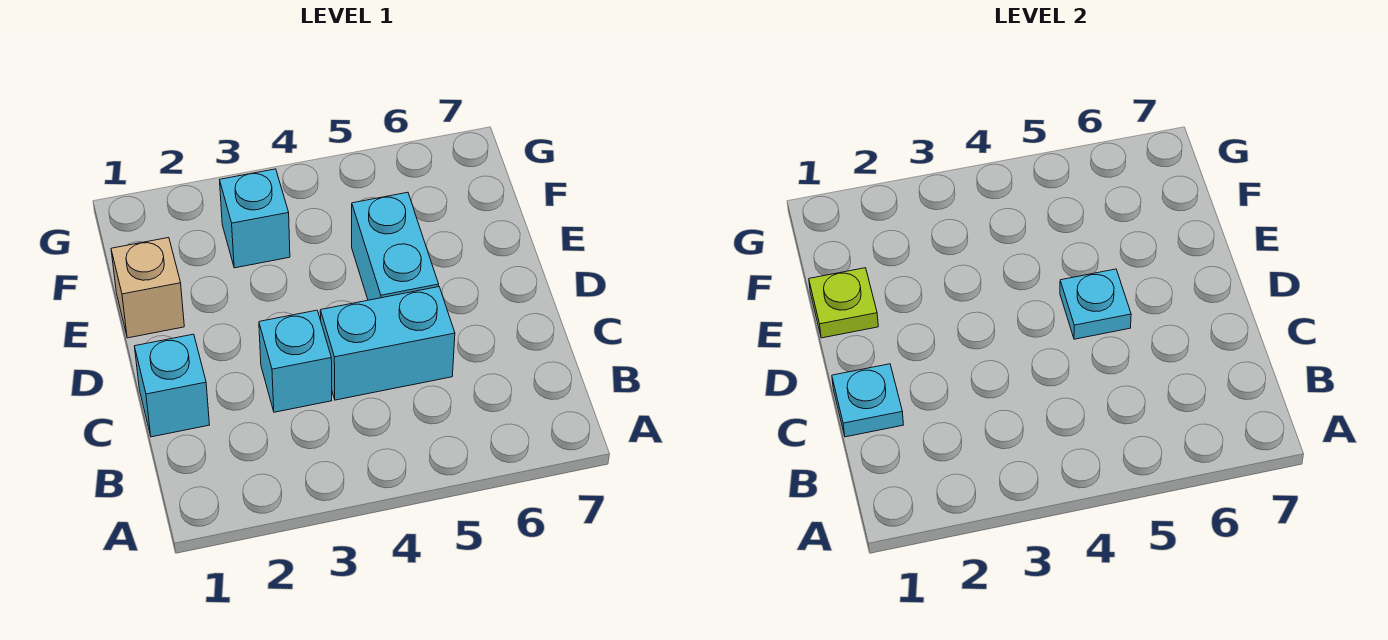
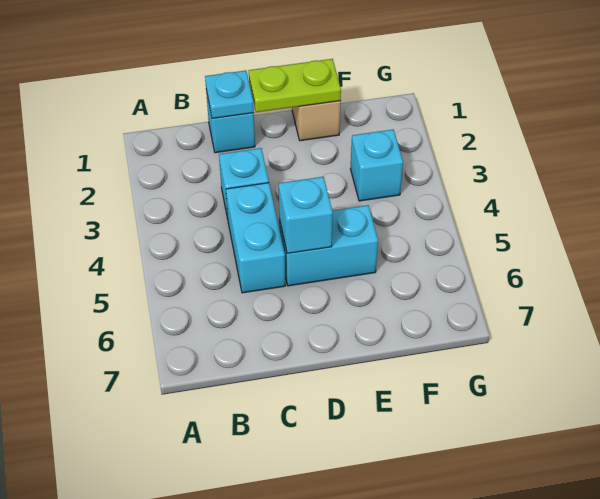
cyan 1x1 plate [1060,269,1131,339] -> cyan 1x1 brick [279,177,333,253]
lime 1x1 plate [809,268,878,338] -> lime 1x2 plate [249,59,341,112]

